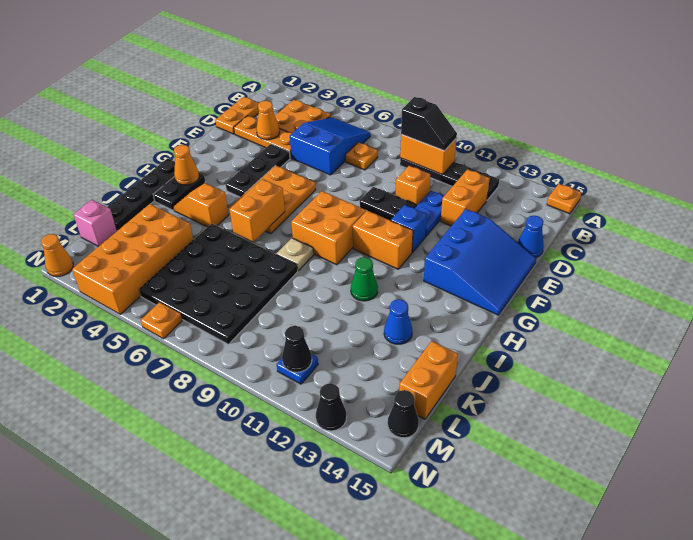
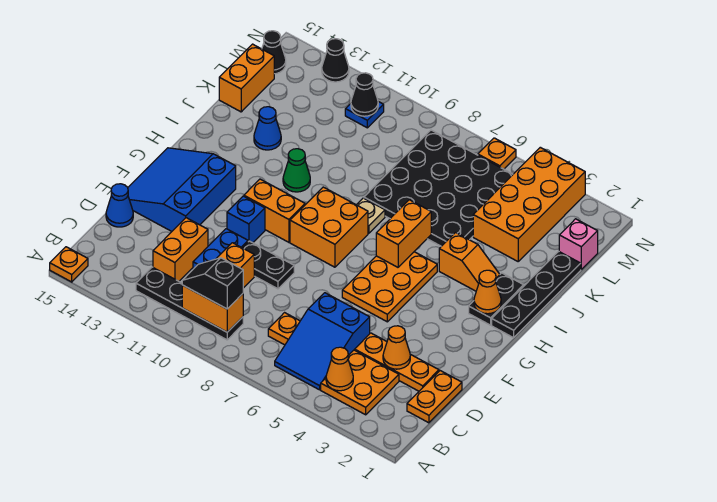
black 1x3 plate [226,144,290,197] -> none
orange 1x1 cone [41,234,73,277] -> orange 1x1 cone moved to [326,347,353,391]

